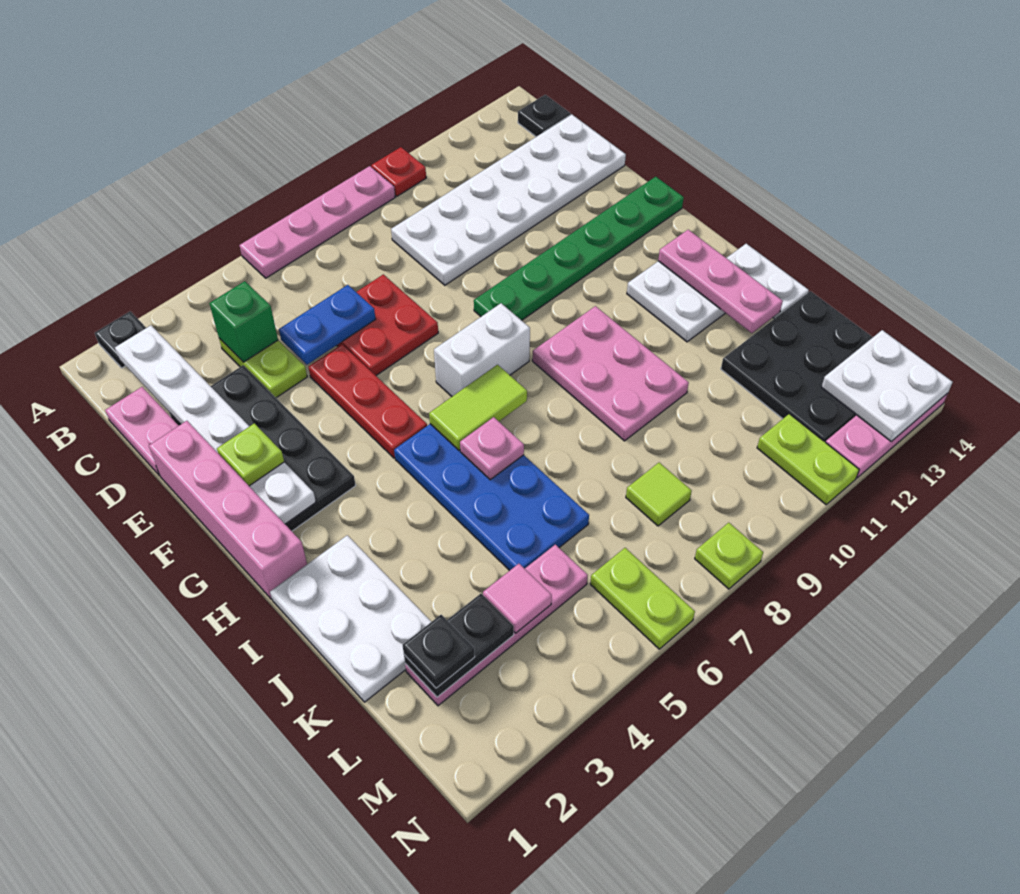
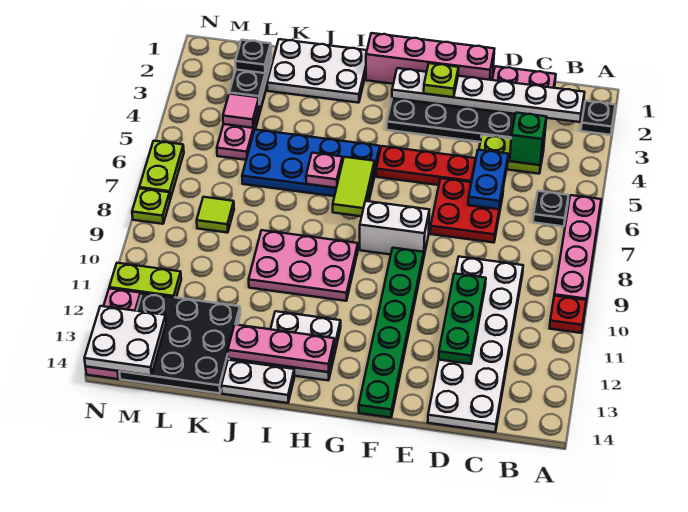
black 1x1 plate [518,95,571,137] -> black 1x1 plate moved to [533,191,569,226]
none -> green 1x3 plate [439,273,486,364]
white 1x2 brick [434,303,530,396] -> white 1x2 brick turned to [360,201,429,255]
lime 1x2 plate [590,548,695,649] -> lime 1x2 plate turned to [139,141,184,199]

